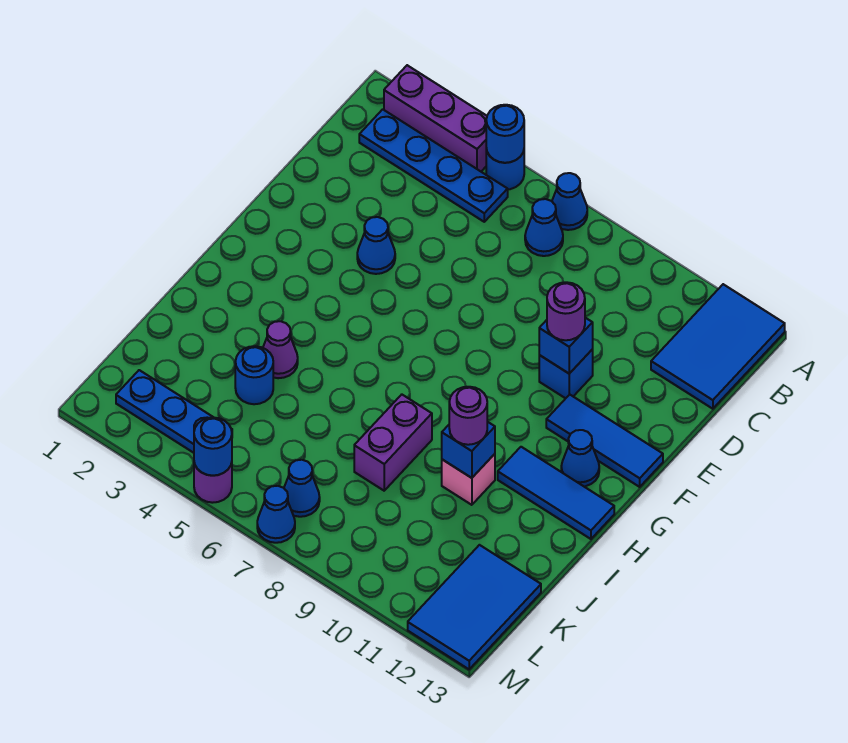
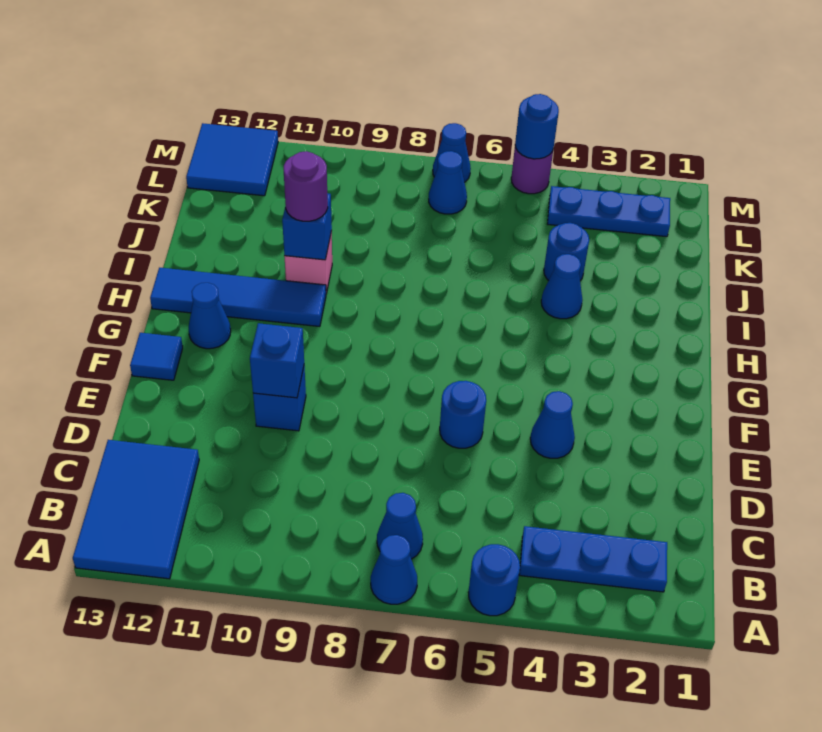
purple 1x3 brick [384,65,487,171] -> none
blue 1x1 round brick [486,105,524,163] -> blue 1x1 round brick moved to [440,381,486,448]
blue 1x4 plate [359,109,508,222] -> blue 1x3 plate [519,526,667,592]
purple 1x1 round brick [547,282,585,340] -> none
blue 1x3 tile [546,394,663,487] -> blue 1x1 tile [130,333,183,380]
blue 1x3 tile [498,447,614,539] -> blue 1x4 tile [150,268,326,327]
purple 1x1 cone [263,321,298,378] -> blue 1x1 cone [541,254,582,319]
purple 1x2 brick [354,395,432,491] -> none
blue 2x3 tile [408,545,541,669] -> blue 2x2 tile [186,123,278,196]

